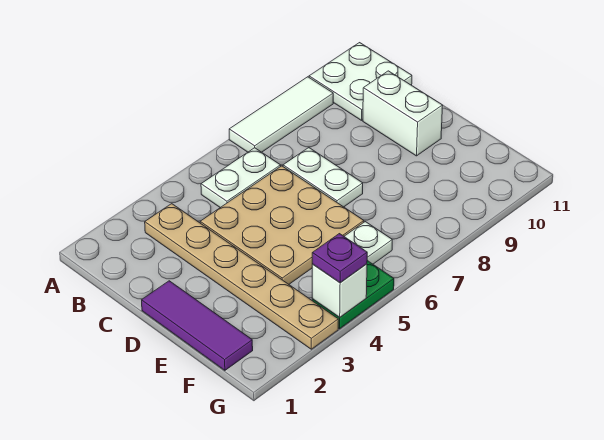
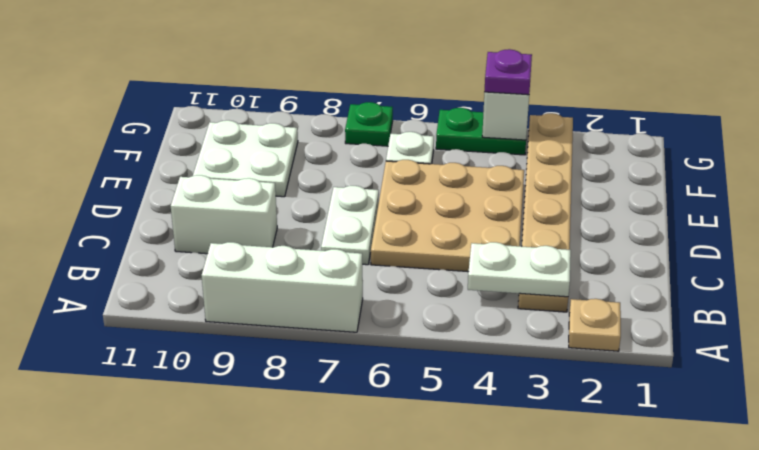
none -> tan 1x1 plate [569,299,621,351]
white 1x3 tile [229,77,333,152] -> white 1x3 brick [202,242,363,332]
white 2x2 plate [309,43,412,120] -> white 2x2 plate moved to [193,120,298,197]
white 1x2 plate [201,148,281,208] -> white 1x2 plate moved to [468,242,571,297]
white 1x2 brick [363,71,443,156] -> white 1x2 brick turned to [171,175,277,254]
purple 1x3 tile [142,281,253,370] -> none
none -> green 1x1 plate [345,102,393,146]

